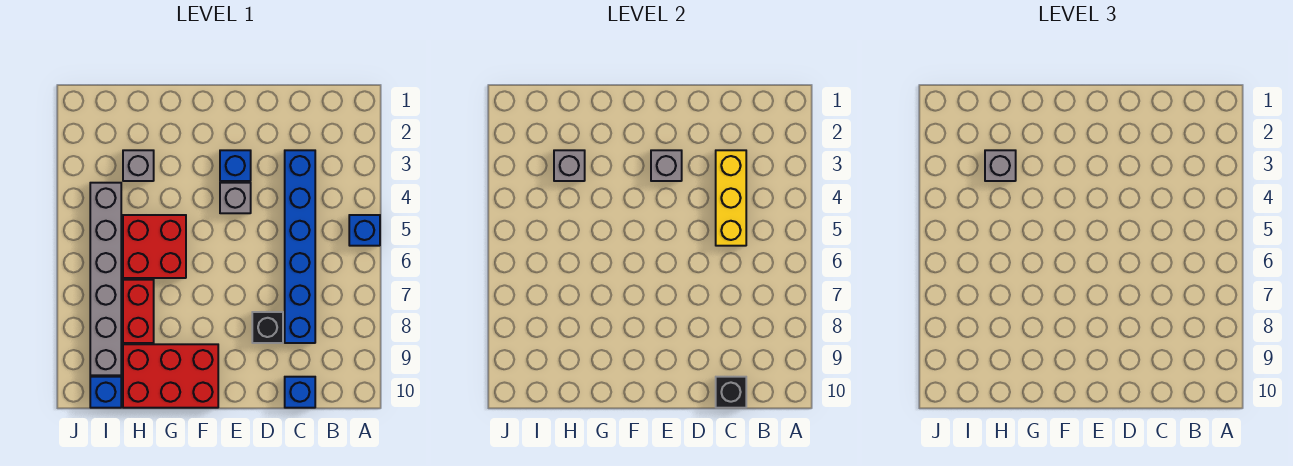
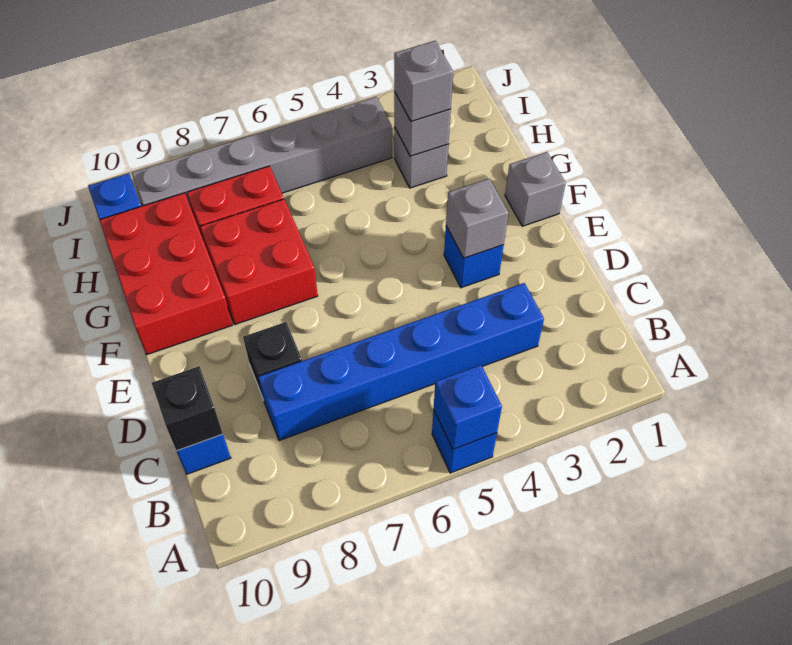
none -> blue 1x1 brick [434,365,502,449]
yellow 1x3 brick [716,150,746,246] -> none
grey 1x1 brick [220,183,251,213] -> grey 1x1 brick moved to [505,152,566,226]
red 2x2 brick [123,215,186,278] -> red 2x2 brick moved to [200,199,318,325]

